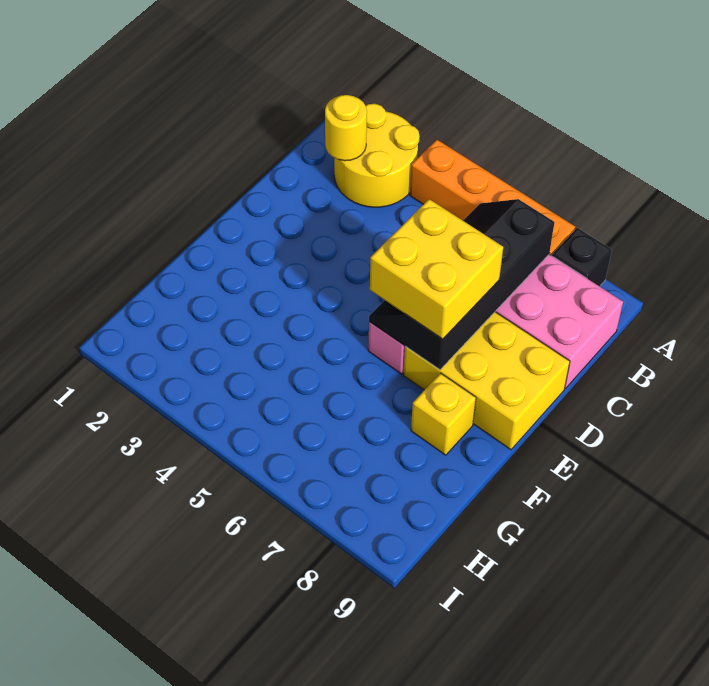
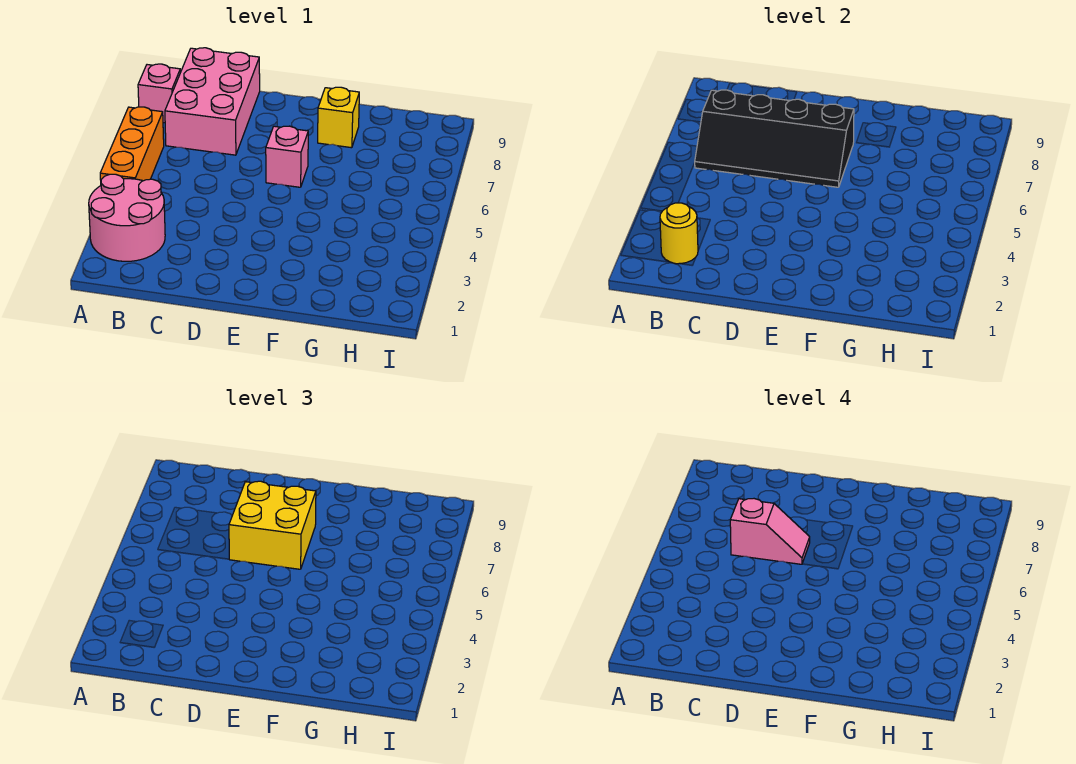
yellow 2x2 round brick [334,104,419,207] -> pink 2x2 round brick [89,174,165,261]
orange 1x4 brick [410,140,575,256] -> orange 1x3 brick [100,107,164,181]
black 1x1 brick [552,228,612,286] -> pink 1x1 brick [138,64,180,123]
none -> pink 1x2 slope [730,499,810,564]
yellow 2x3 brick [404,312,570,450] -> none

